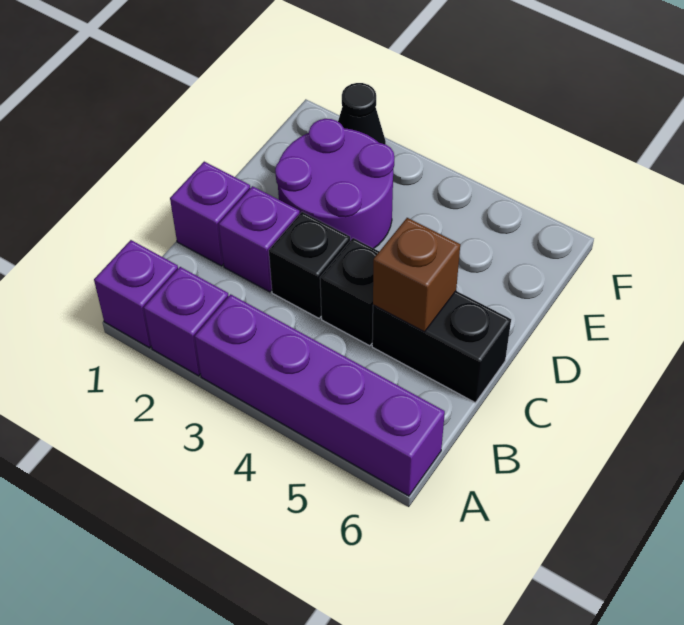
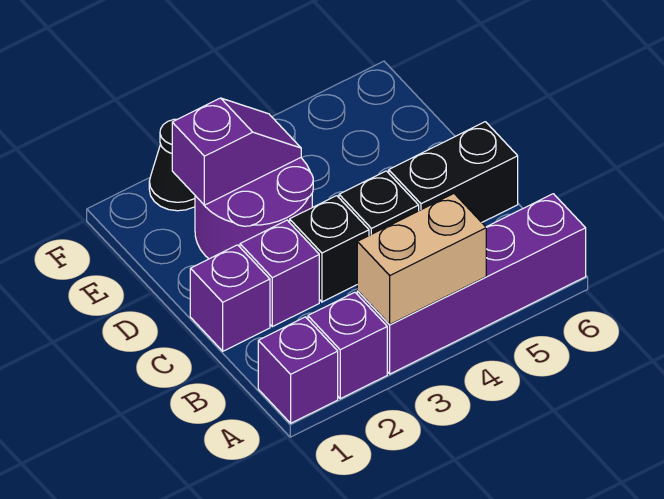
none -> tan 1x2 brick [357,194,486,324]
brown 1x1 brick [373,218,460,332] -> none
none -> purple 1x2 slope [172,98,301,205]

